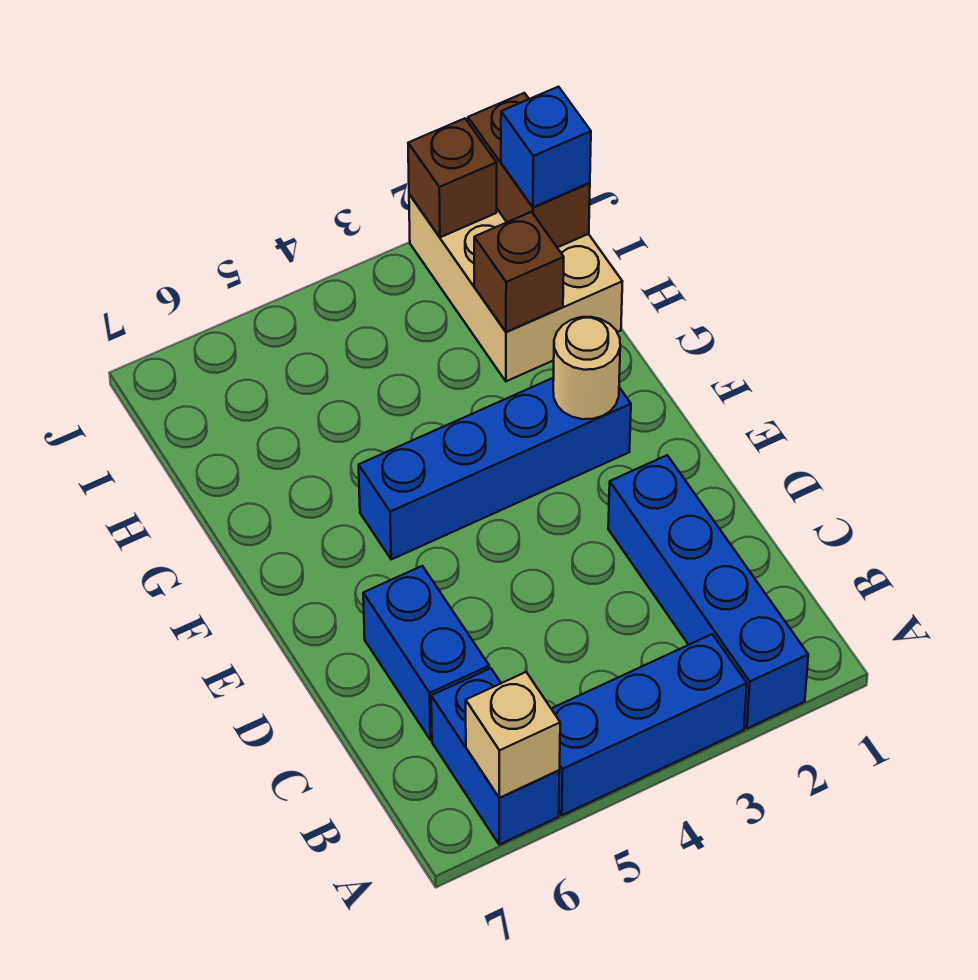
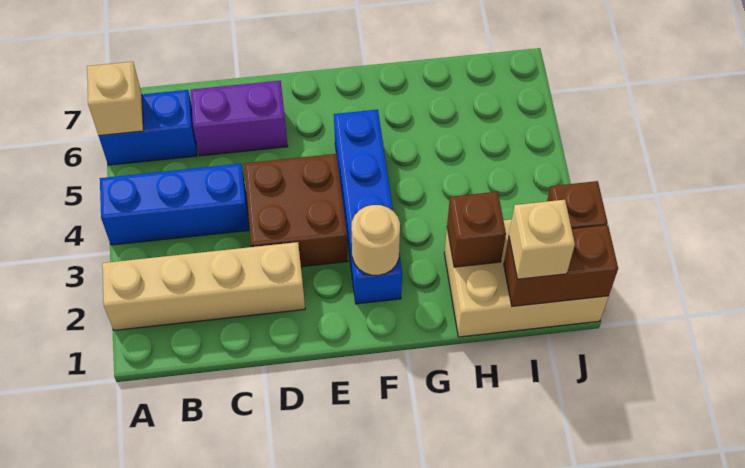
blue 1x4 brick [608,455,808,728] -> tan 1x4 brick [102,242,305,330]
blue 1x3 brick [551,634,747,815] -> blue 1x3 brick turned to [100,164,249,245]
blue 1x2 brick [363,566,489,740] -> purple 1x2 brick [191,81,288,156]
none -> brown 2x2 brick [244,154,348,267]
blue 1x1 brick [501,87,591,207] -> tan 1x1 brick [509,200,575,279]

